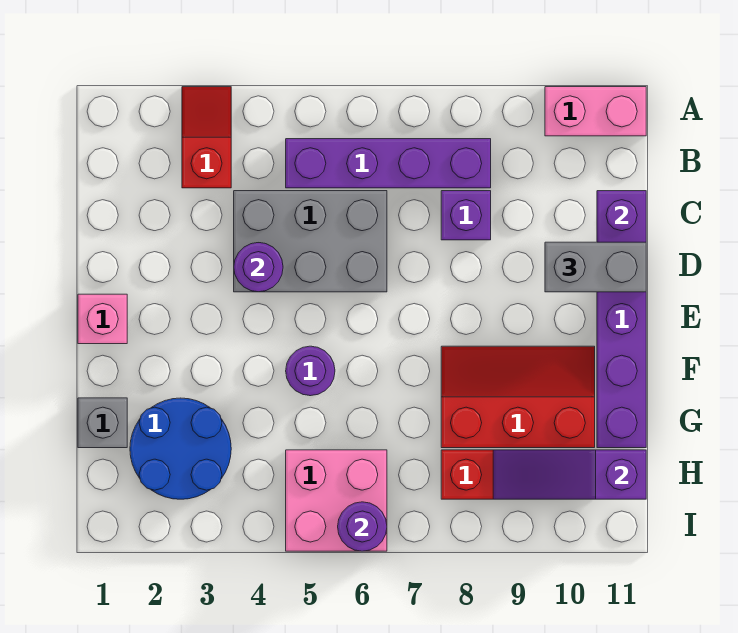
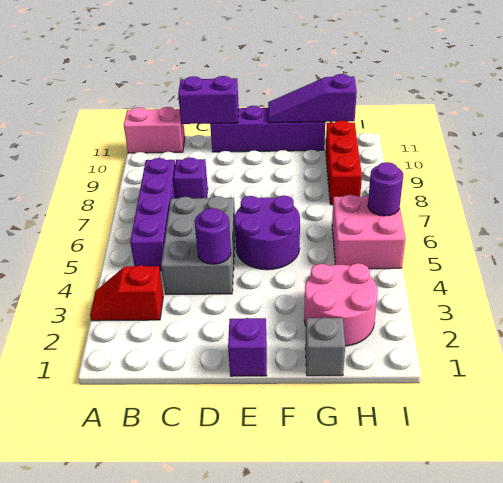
pink 1x2 brick [545,87,646,136] -> pink 1x2 brick turned to [124,107,185,153]
grey 1x2 brick [545,242,646,292] -> none
pink 1x1 brick [78,294,127,344] -> purple 1x1 brick [228,318,267,376]
purple 1x1 round brick [286,346,335,396] -> purple 2x2 round brick [235,195,300,270]
red 2x3 slope [441,346,595,448] -> none
blue 2x2 round brick [130,398,231,499] -> pink 2x2 round brick [304,263,378,346]
purple 1x3 slope [493,450,646,499] -> purple 1x3 slope turned to [268,74,357,123]

